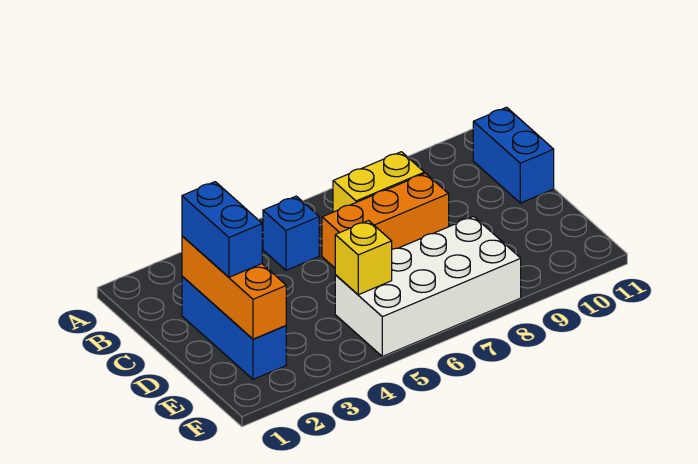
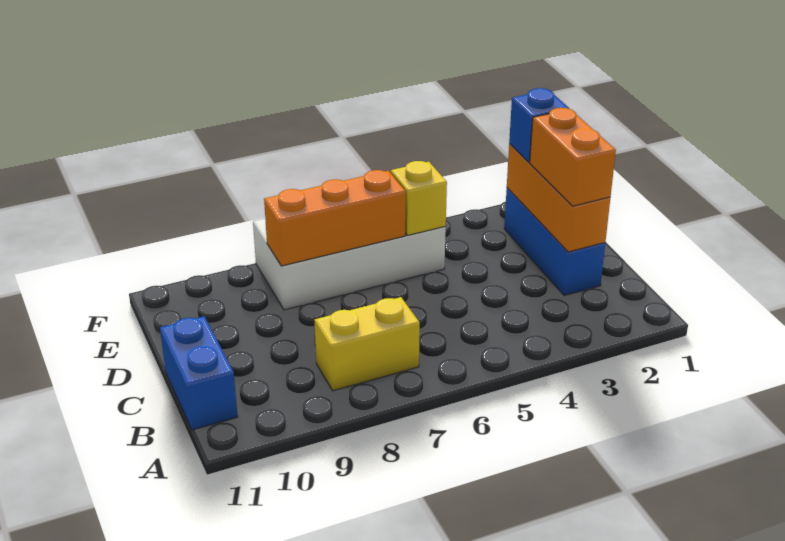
blue 1x1 brick [263,196,319,270] -> blue 1x1 brick moved to [509,88,569,162]
blue 1x2 brick [182,182,262,277] -> orange 1x2 brick [530,108,616,206]
orange 1x3 brick [322,173,449,268] -> orange 1x3 brick moved to [264,170,406,266]

